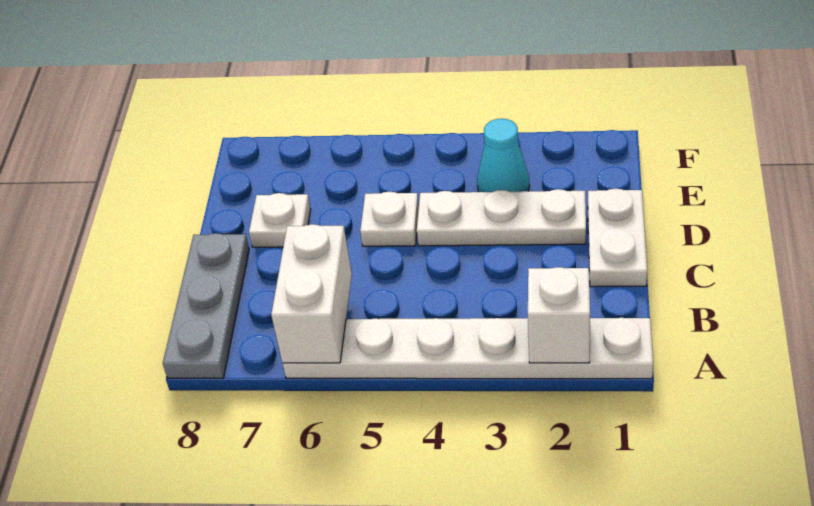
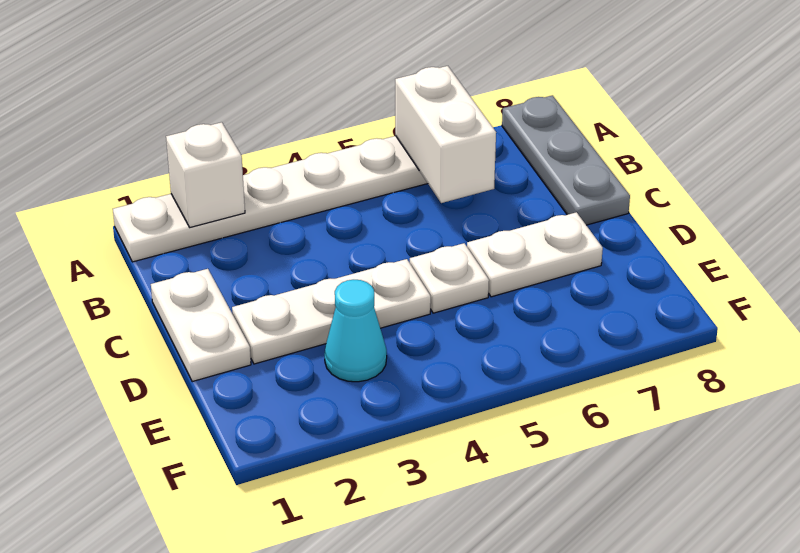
white 1x1 plate [249,193,311,247] -> white 1x2 plate [467,212,603,297]

